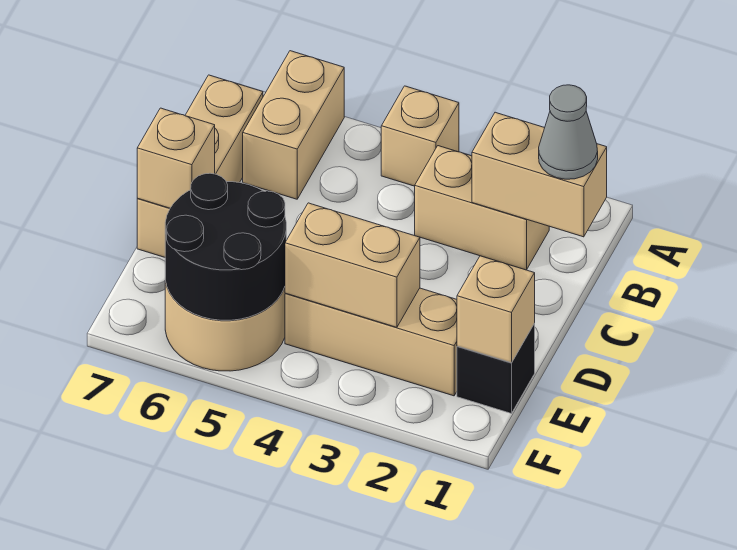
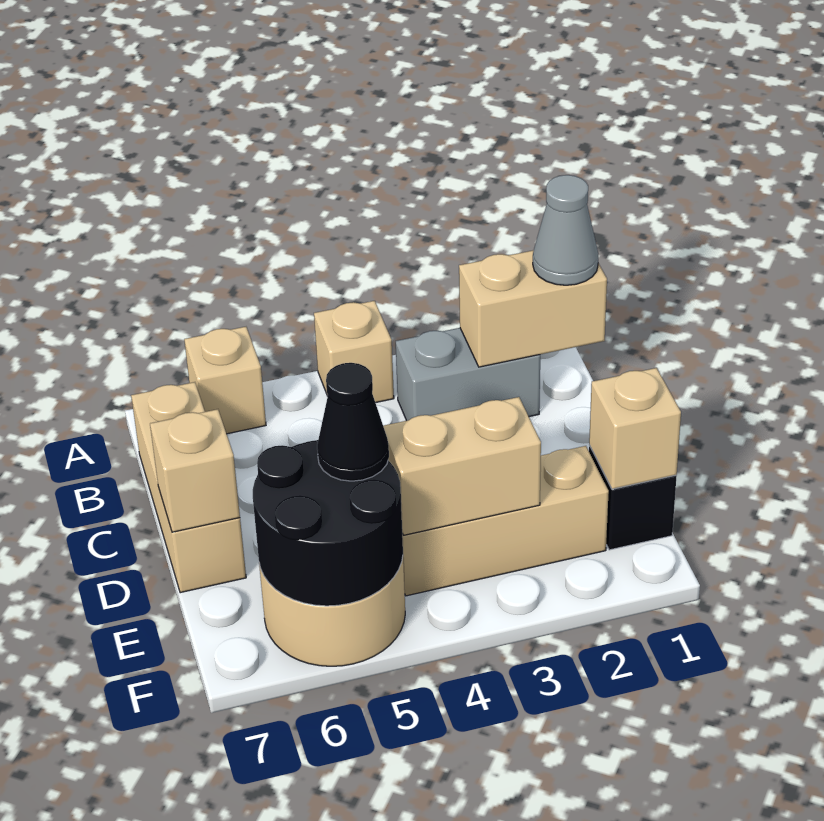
tan 1x2 brick [243,51,344,199] -> tan 1x1 brick [184,327,266,434]
tan 1x2 brick [415,146,549,270] -> grey 1x2 brick [396,328,540,421]
none -> black 1x1 cone [317,363,389,481]

